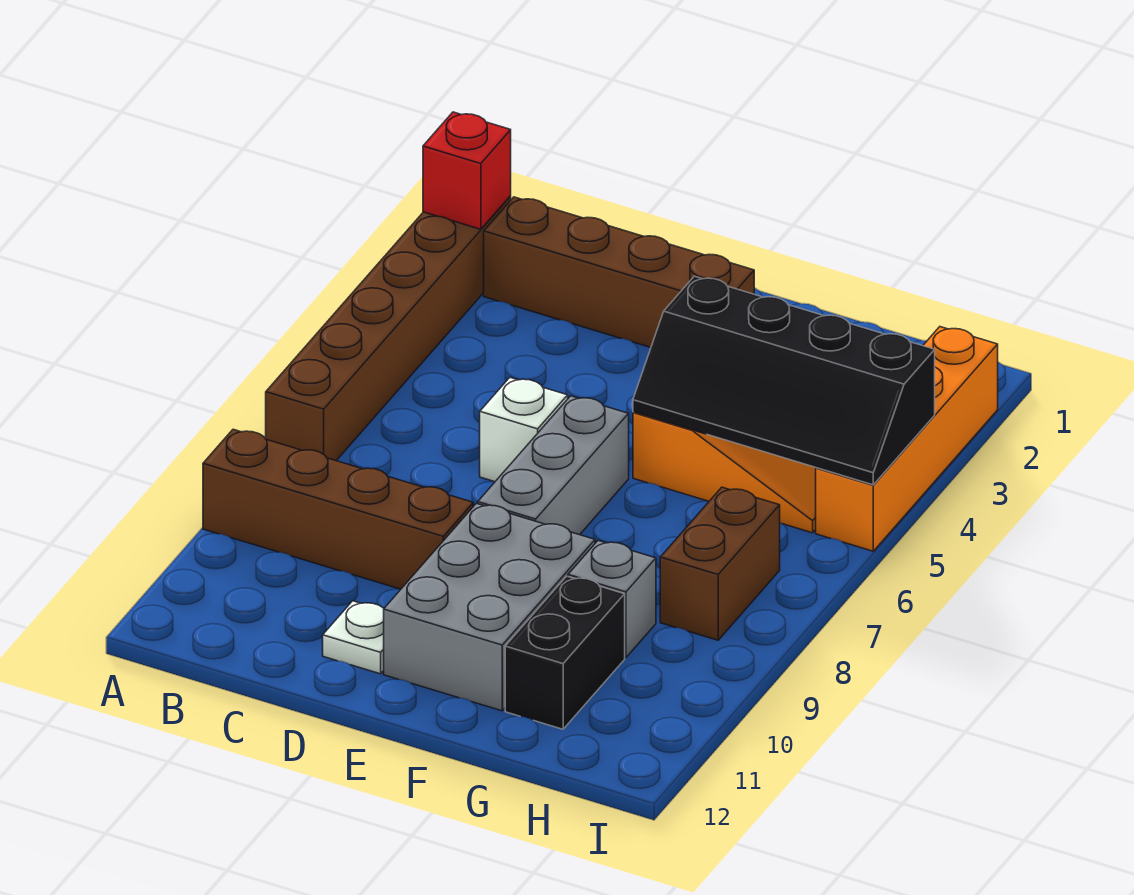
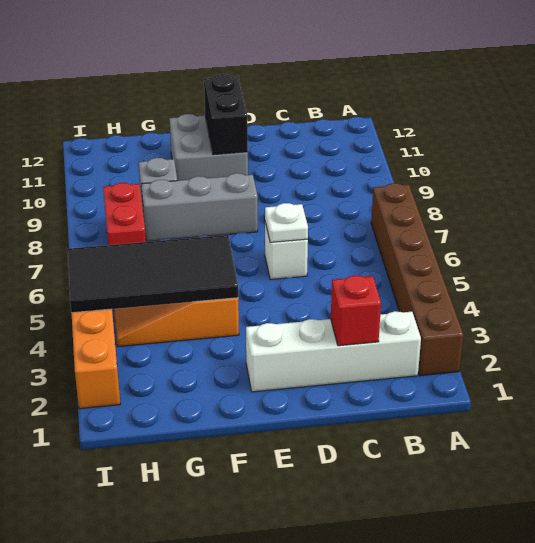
red 1x1 brick [423,112,511,229] -> red 1x1 brick moved to [331,275,381,346]
brown 1x4 brick [203,429,473,589] -> none
brown 1x4 brick [484,197,754,347] -> white 1x4 brick [246,311,421,392]
white 1x1 plate [323,601,384,674] -> white 1x1 plate moved to [265,203,308,242]
grey 1x3 brick [478,396,629,535] -> grey 1x3 brick turned to [141,173,258,241]
grey 2x3 brick [384,503,595,711] -> grey 2x2 brick [169,114,248,181]
black 2x4 slope [633,276,935,485] -> black 2x4 tile [67,235,238,313]
black 1x2 brick [505,576,625,729] -> black 1x2 brick moved to [204,74,248,155]
brown 1x2 brick [660,487,780,640] -> red 1x2 brick [103,183,146,245]

